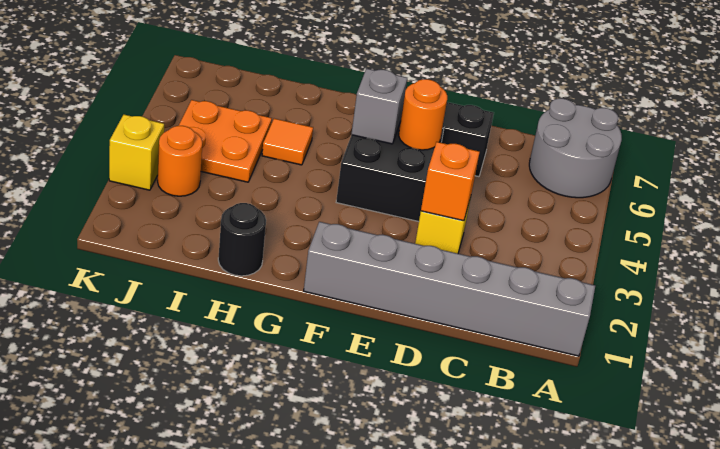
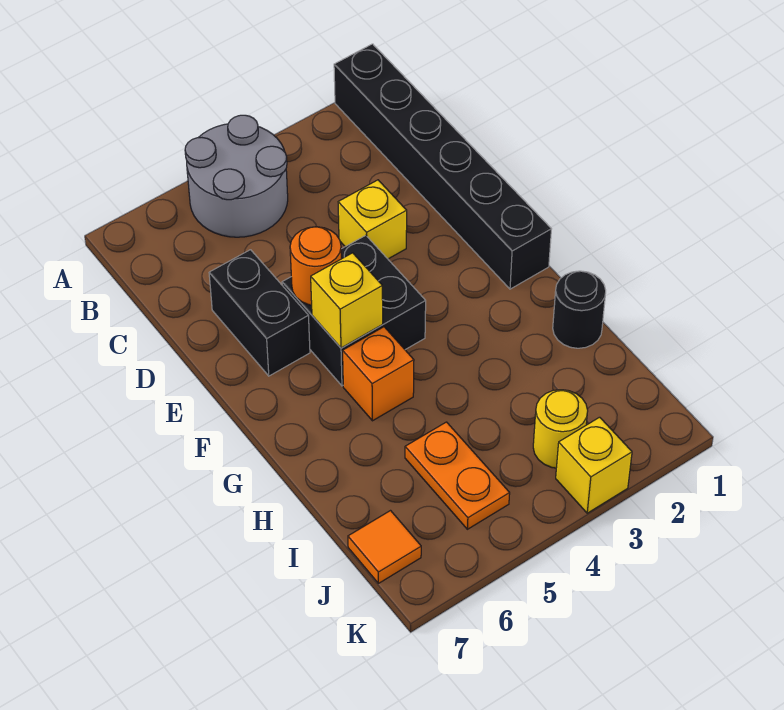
grey 1x6 brick [304,222,595,356] -> black 1x6 brick [334,44,551,289]
grey 2x2 round brick [529,98,622,198] -> grey 2x2 round brick moved to [185,115,288,237]
orange 1x1 brick [421,142,480,221] -> orange 1x1 brick moved to [343,327,414,421]
grey 1x1 brick [352,69,407,144] -> yellow 1x1 brick [311,253,383,348]
orange 1x1 tile [262,119,313,165] -> orange 1x1 tile moved to [348,511,421,583]
orange 2x2 plate [179,100,272,182] -> orange 1x2 plate [405,422,510,529]
orange 1x1 round brick [158,126,202,196] -> yellow 1x1 round brick [533,390,588,468]

